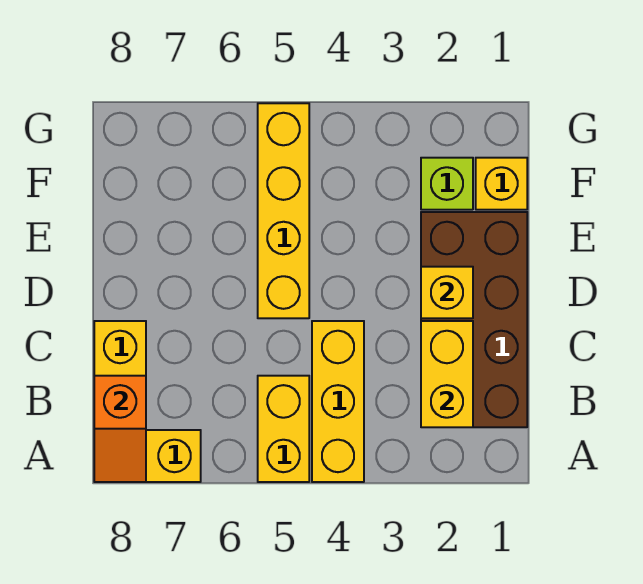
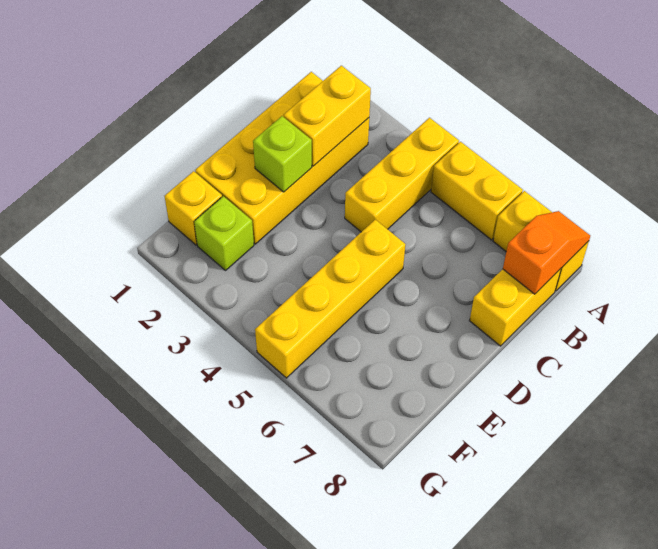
yellow 1x2 brick [258,376,309,482] -> yellow 1x2 brick turned to [431,142,523,240]
brown 2x4 brick [421,212,527,427] -> yellow 2x4 brick [195,72,369,244]
yellow 1x1 brick [421,267,473,318] -> lime 1x1 brick [253,116,312,192]

